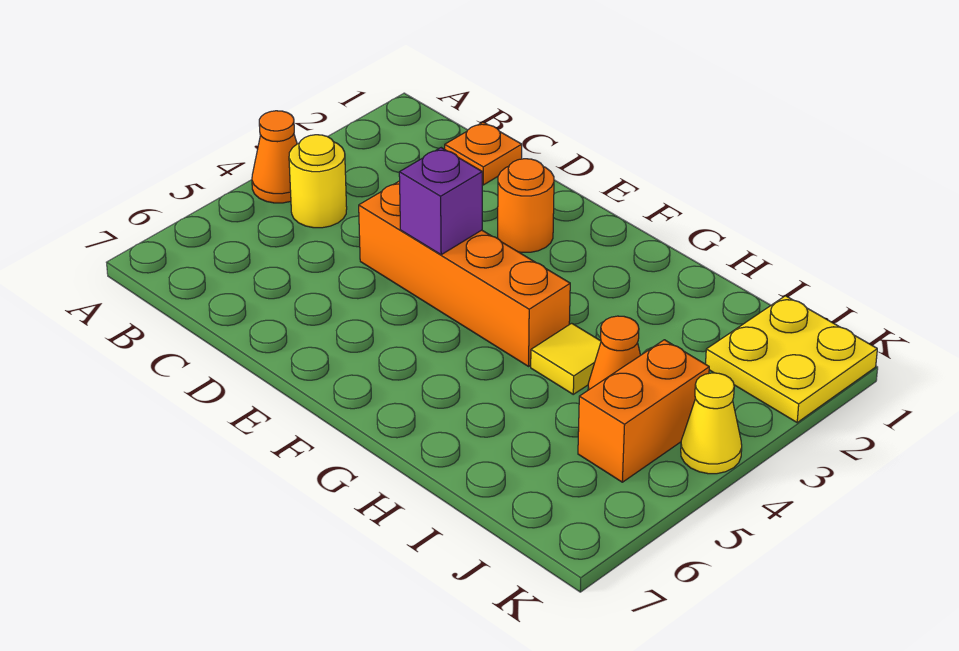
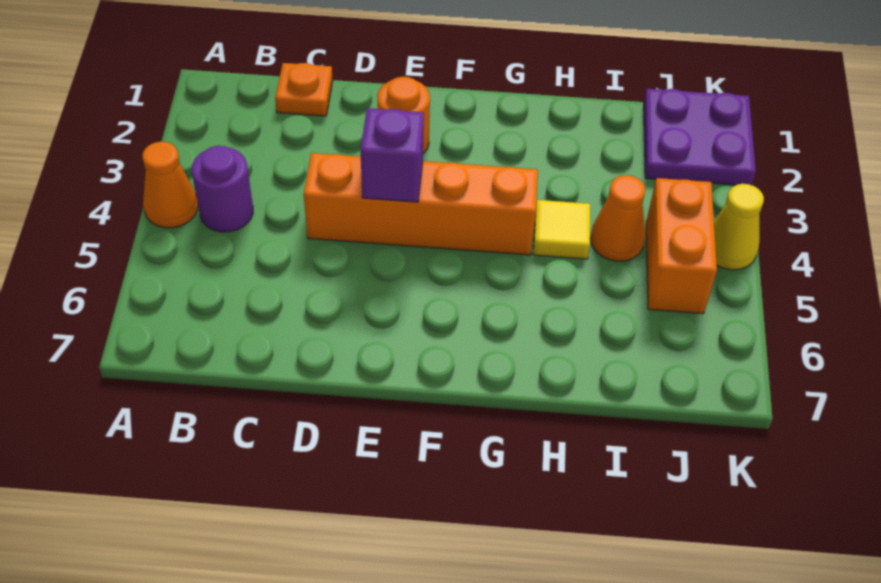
yellow 1x1 round brick [289,135,347,228] -> purple 1x1 round brick [192,146,253,232]
yellow 2x2 plate [706,296,877,422] -> purple 2x2 plate [644,89,756,185]

